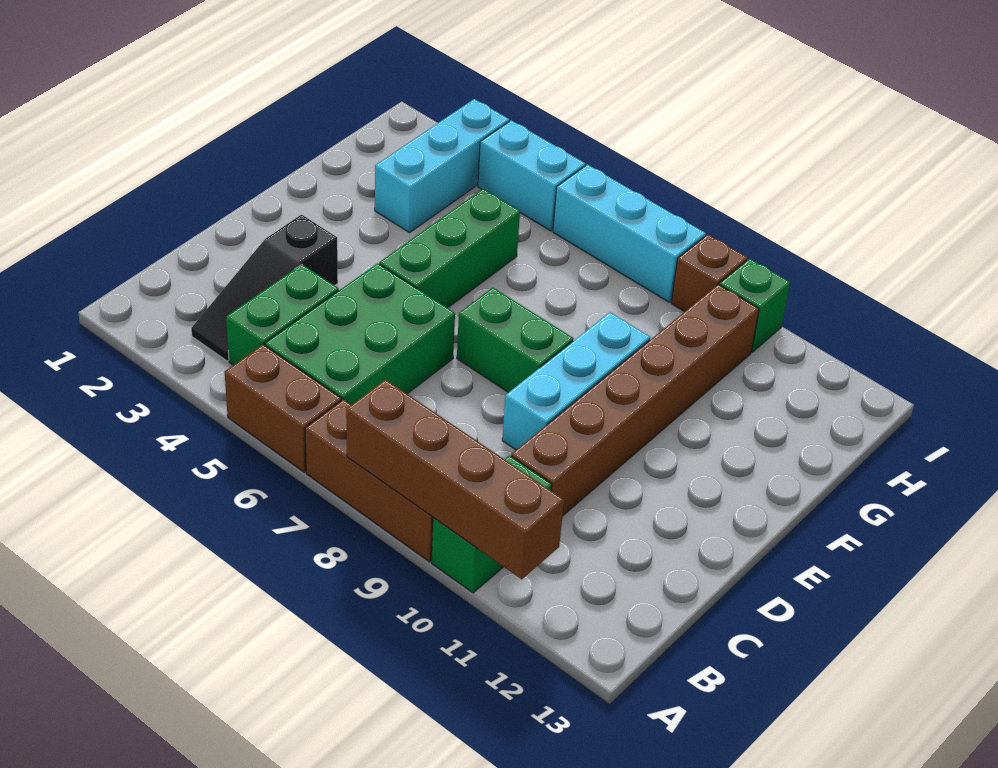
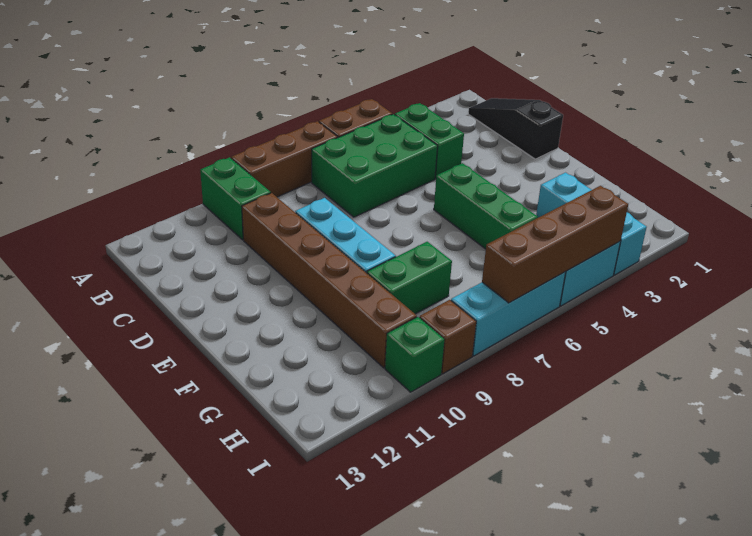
brown 1x4 brick [346,380,564,579] -> brown 1x4 brick moved to [482,186,628,303]
black 1x3 slope [191,215,338,361] -> black 1x3 slope moved to [468,98,563,159]
green 2x3 brick [265,263,455,405] -> green 2x3 brick turned to [312,114,438,217]
green 1x2 brick [457,288,574,393] -> green 1x2 brick moved to [367,242,452,314]

